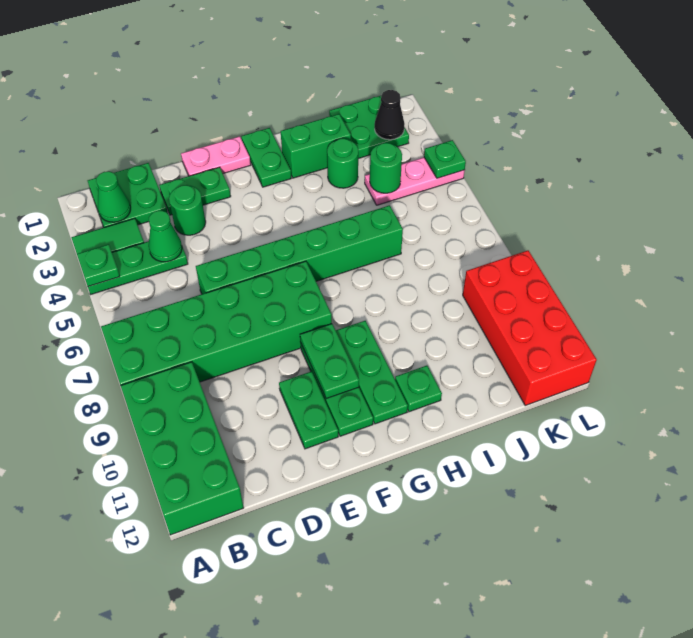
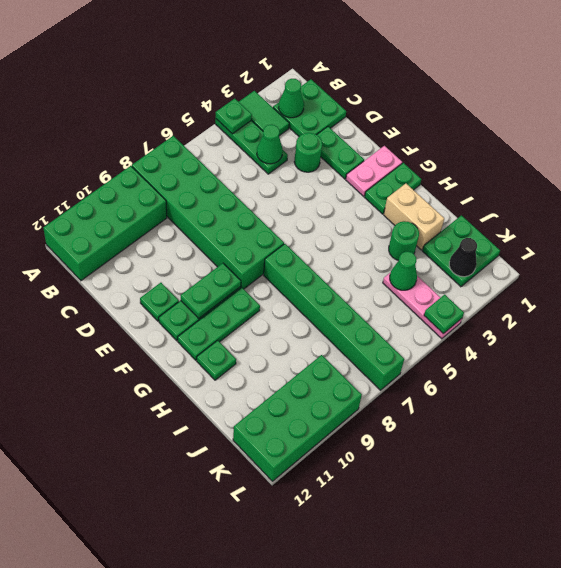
green 1x6 brick [196,205,403,294] -> green 1x6 brick moved to [264,244,404,390]
pink 1x2 plate [181,136,251,176] -> pink 1x2 plate turned to [346,146,402,196]
green 1x2 plate [279,371,338,449] -> green 1x1 plate [140,283,179,321]
green 1x2 brick [281,114,351,178] -> tan 1x2 brick [384,184,444,250]
green 1x1 round brick [370,143,402,193] -> green 1x1 cone [390,252,417,290]
red 2x4 brick [463,251,597,405] -> green 2x4 brick [233,355,362,481]

